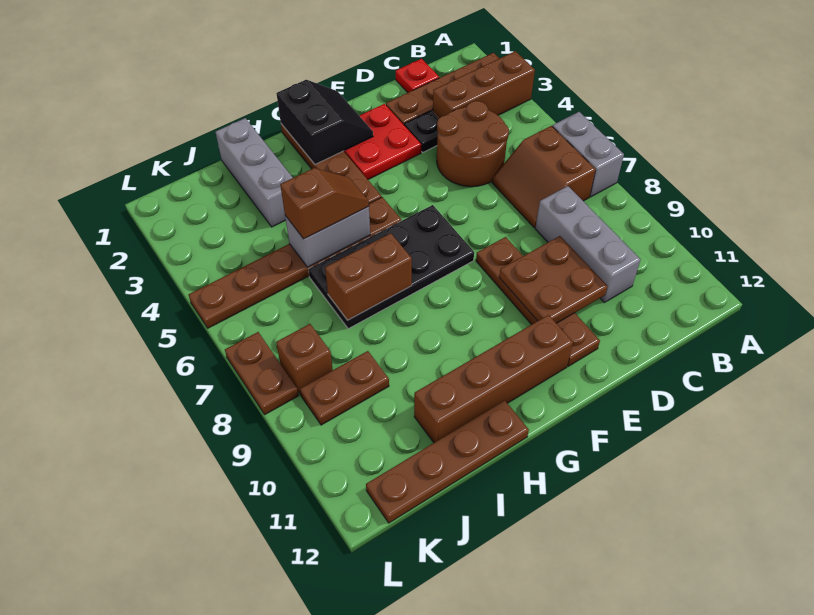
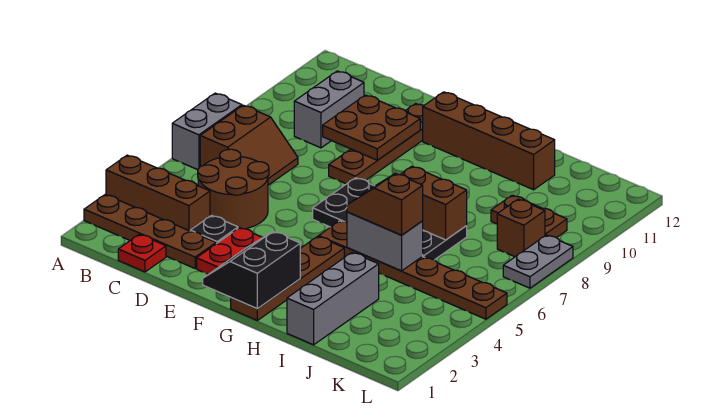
grey 1x3 brick [535,186,641,303] -> grey 1x2 brick [294,71,364,148]
brown 1x4 plate [366,400,529,523] -> none
brown 1x2 plate [225,332,299,414] -> grey 1x2 plate [503,235,573,288]

